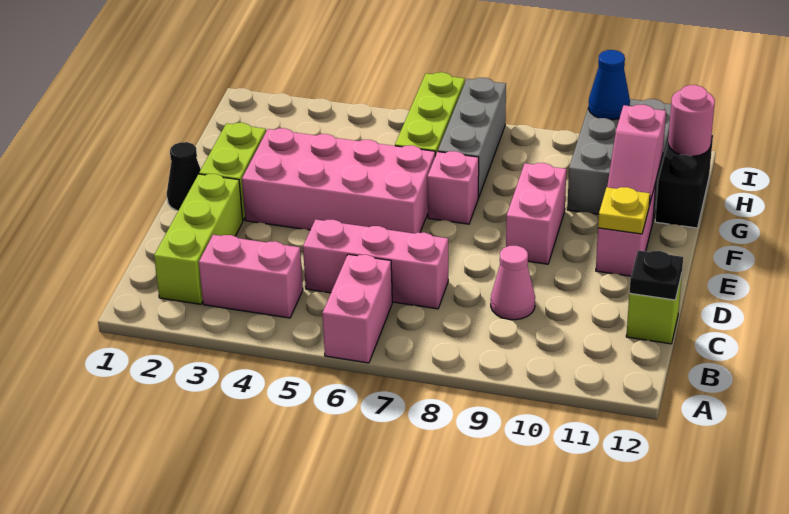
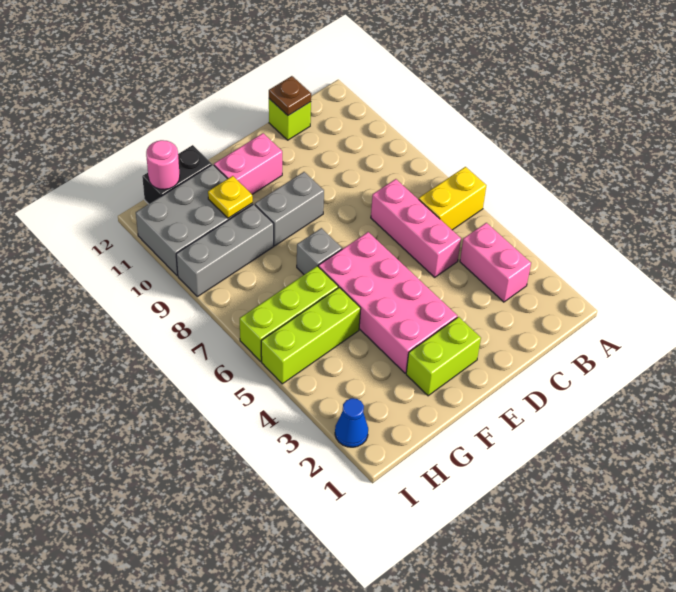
pink 1x2 brick [322,254,392,363] -> yellow 1x2 brick [419,167,486,230]
lime 1x3 brick [154,174,243,304] -> lime 1x3 brick moved to [261,287,361,384]
pink 1x1 cone [491,246,535,320] -> none
black 1x1 plate [629,250,683,300] -> brown 1x1 plate [269,76,311,116]
black 1x1 cone [167,142,201,211] -> none
pink 1x2 brick [506,163,566,264] -> grey 1x2 brick [255,172,324,246]
yellow 1x1 plate [598,187,650,234] -> yellow 1x1 plate moved to [208,176,253,218]
pink 1x1 brick [427,151,479,224] -> grey 1x1 brick [297,228,342,275]
pink 1x2 slope [607,105,666,205] -> none
grey 1x3 brick [438,78,506,198] -> grey 1x3 brick moved to [176,204,274,297]
blue 1x1 cone [588,50,630,120] -> blue 1x1 cone moved to [335,398,368,447]

